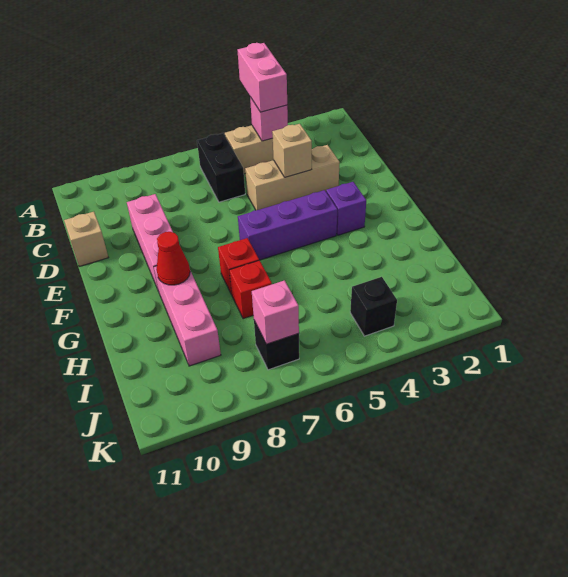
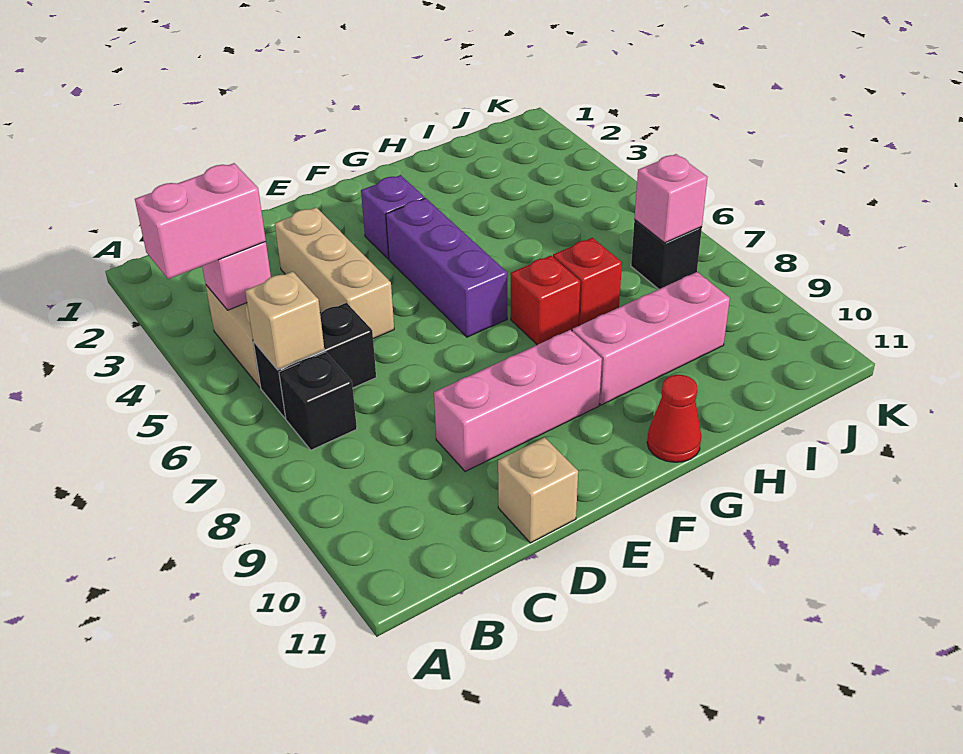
tan 1x1 brick [272,124,312,177] -> tan 1x1 brick moved to [245,271,324,370]
red 1x1 cone [156,232,190,285] -> red 1x1 cone moved to [647,375,701,462]
black 1x1 brick [350,277,397,336] -> black 1x1 brick moved to [279,352,357,450]

